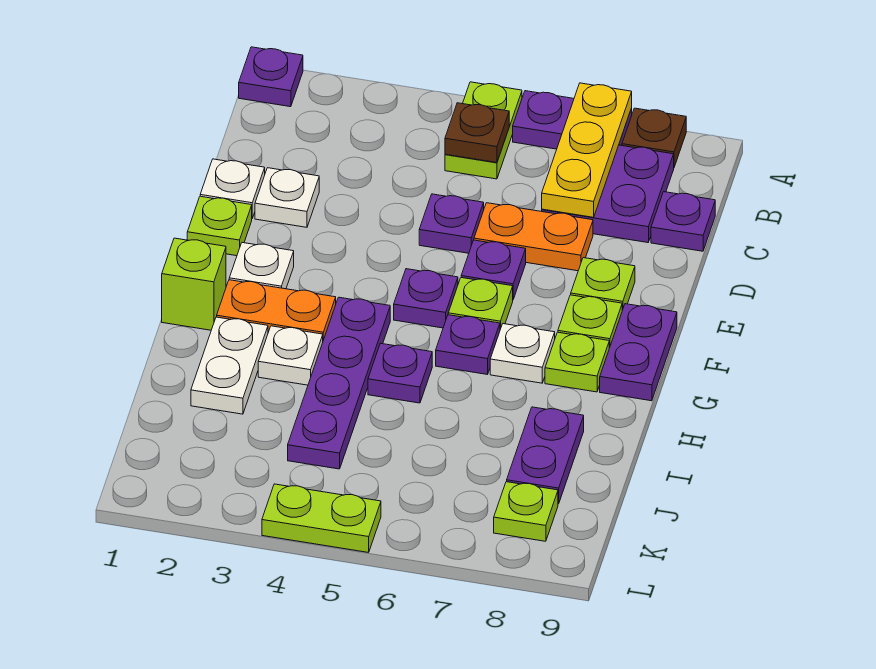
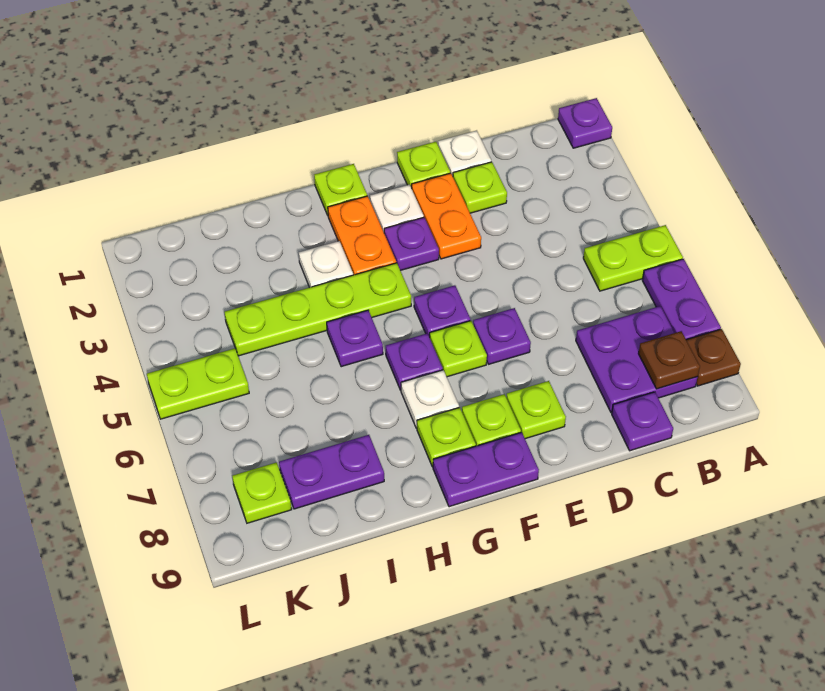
yellow 1x3 plate [542,83,632,217] -> none
brown 1x1 plate [445,103,509,163] -> brown 1x1 plate moved to [638,331,700,389]
white 1x1 plate [255,168,319,227] -> lime 1x1 plate [453,162,507,213]
purple 1x1 plate [419,194,484,253] -> purple 1x1 plate moved to [384,217,439,271]
orange 1x2 plate [474,203,593,271] -> orange 1x2 plate moved to [412,173,481,259]
lime 1x1 brick [162,238,226,330] -> lime 1x1 plate [314,164,367,215]
purple 1x4 plate [288,297,390,469] -> lime 1x4 plate [224,263,411,356]
white 1x2 plate [191,317,268,414] -> none
lime 1x2 plate [262,484,381,553] -> lime 1x2 plate turned to [147,348,249,419]

